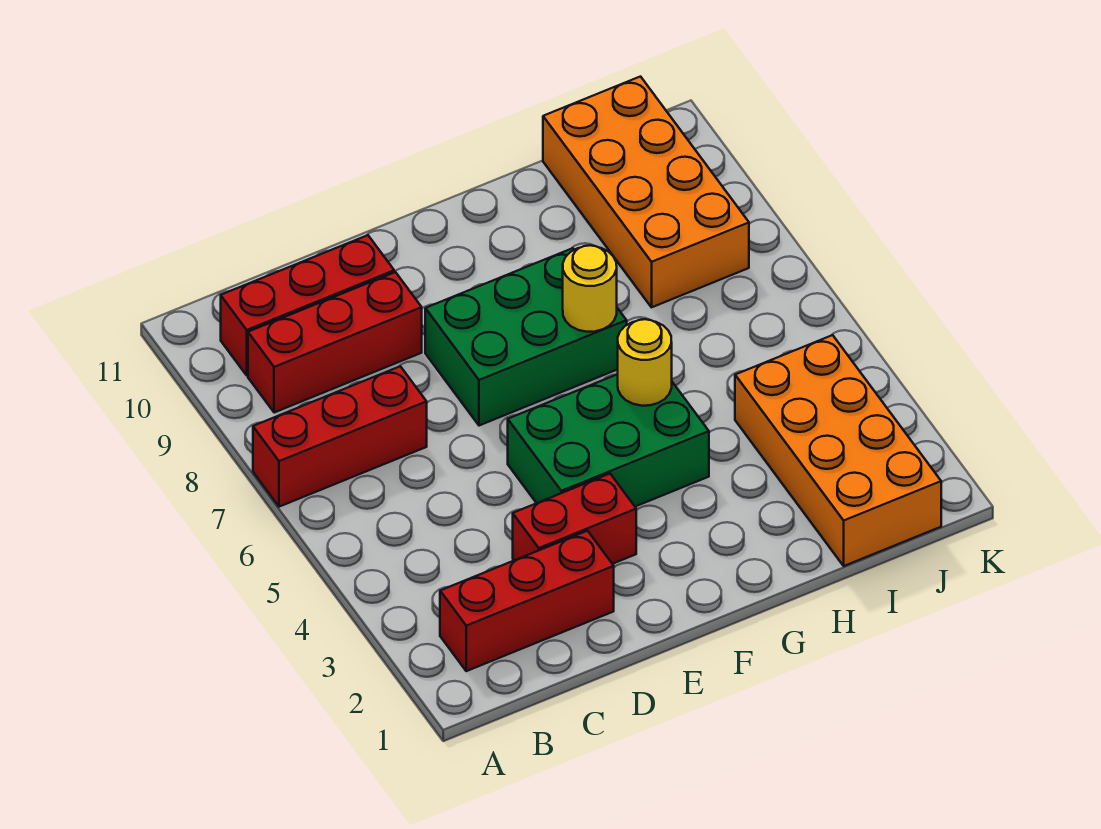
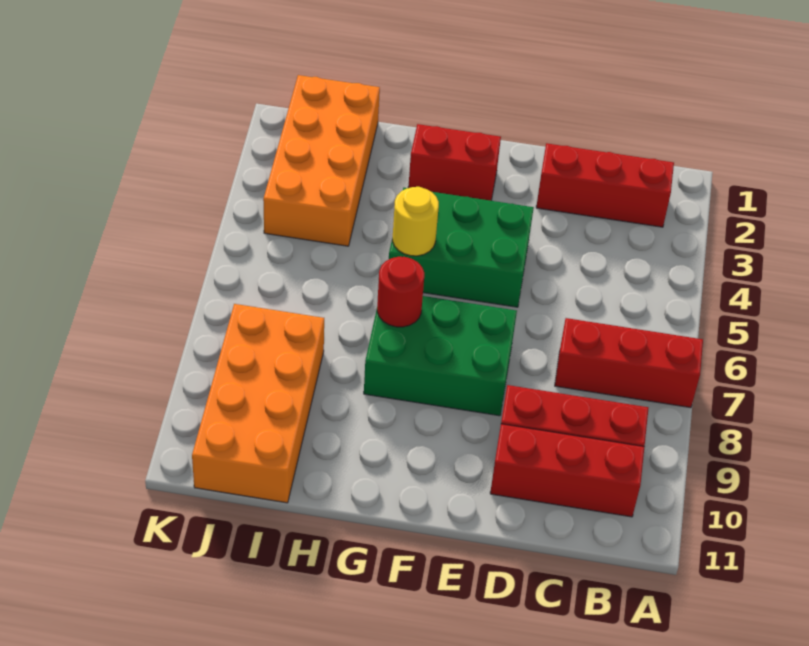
red 1x2 brick [513,474,636,564] -> red 1x2 brick moved to [408,124,501,201]
yellow 1x1 round brick [563,245,617,332] -> red 1x1 round brick [377,257,424,327]

